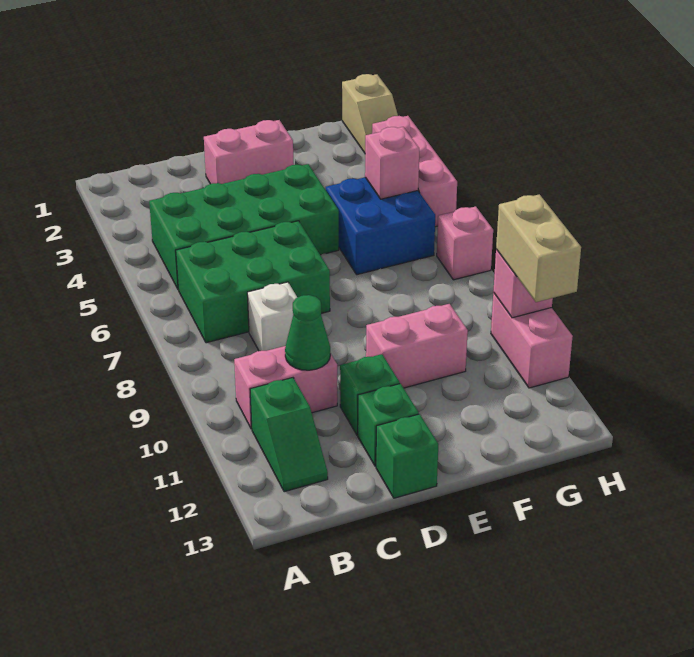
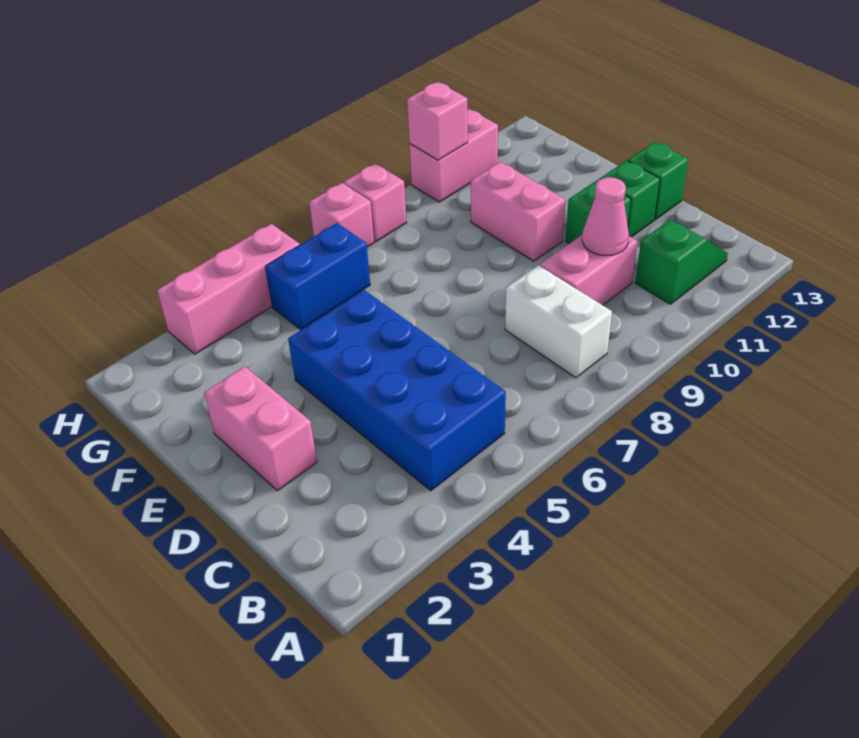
green 2x4 brick [149,164,339,289] -> blue 2x4 brick [288,290,506,491]
green 2x3 brick [176,221,330,343] -> none
pink 1x2 brick [234,346,337,429] -> pink 1x2 brick turned to [540,235,637,305]
white 1x1 brick [247,282,297,351] -> white 1x2 brick [505,265,612,378]
green 1x1 cone [285,295,330,370] -> pink 1x1 cone [582,177,629,255]
blue 2x2 brick [326,178,435,275] -> blue 1x2 brick [265,223,370,329]
pink 1x1 brick [365,127,419,199] -> pink 1x1 brick moved to [344,163,406,242]
tan 1x2 slope [342,74,398,153] -> none
tan 1x2 brick [496,194,581,302] -> none

